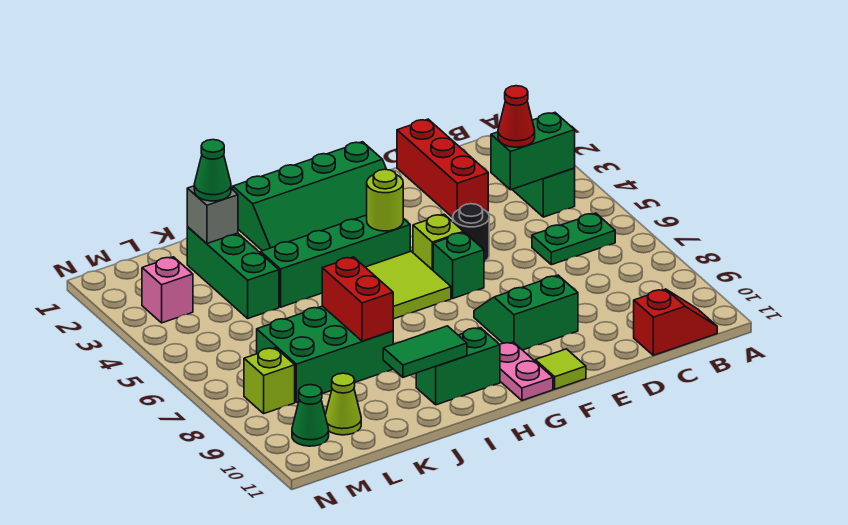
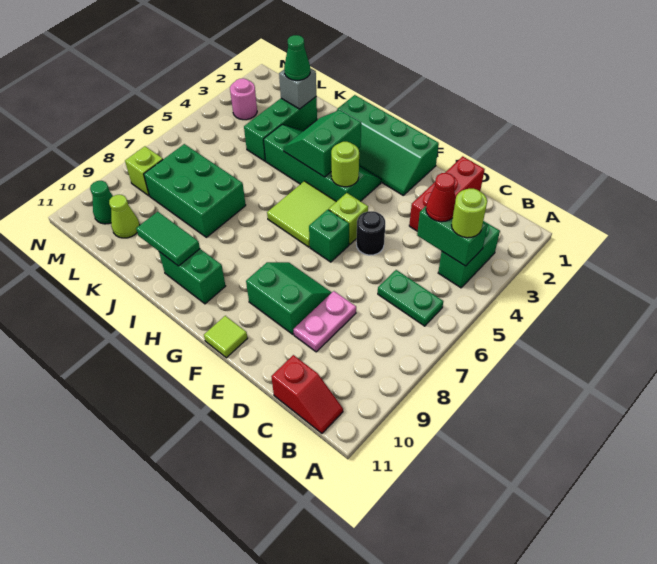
none -> lime 1x1 round brick [452,189,487,238]
pink 1x2 plate [500,342,553,400] -> pink 1x2 plate moved to [294,291,356,352]
none -> green 2x2 slope [283,110,361,177]
red 1x2 brick [322,257,393,341] -> none
pink 1x1 brick [142,257,193,323] -> pink 1x1 round brick [230,78,257,120]

